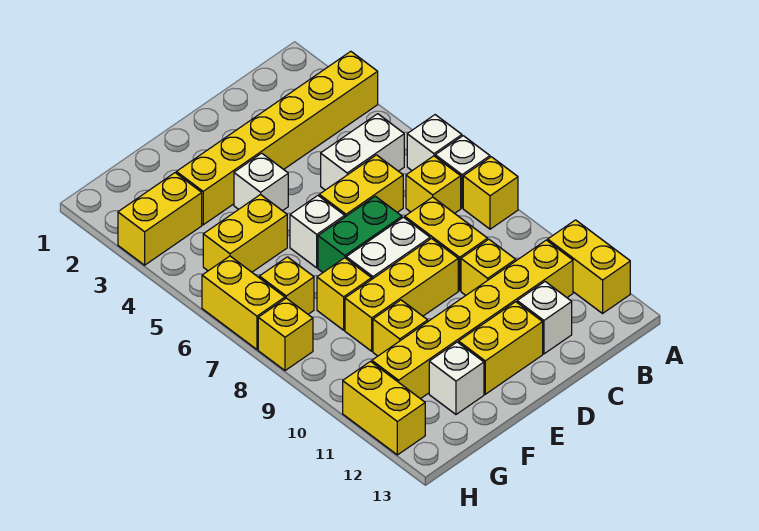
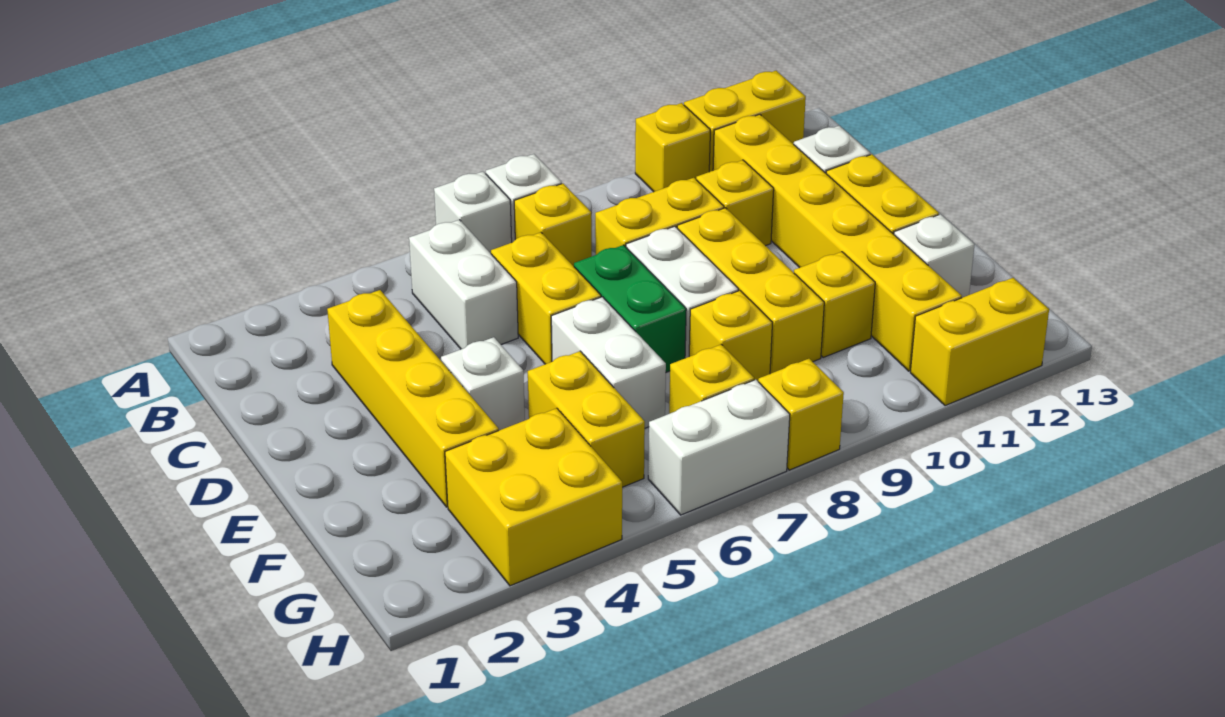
yellow 1x6 brick [176,51,378,225] -> yellow 1x4 brick [327,290,499,507]
yellow 1x1 brick [463,157,518,229] -> yellow 1x1 brick moved to [635,103,710,192]
white 1x1 brick [290,196,345,268] -> white 1x2 brick [551,297,666,428]
yellow 1x2 brick [118,173,202,265] -> yellow 2x2 brick [445,408,622,586]
yellow 1x2 brick [202,256,285,349] -> white 1x2 brick [648,380,790,515]

